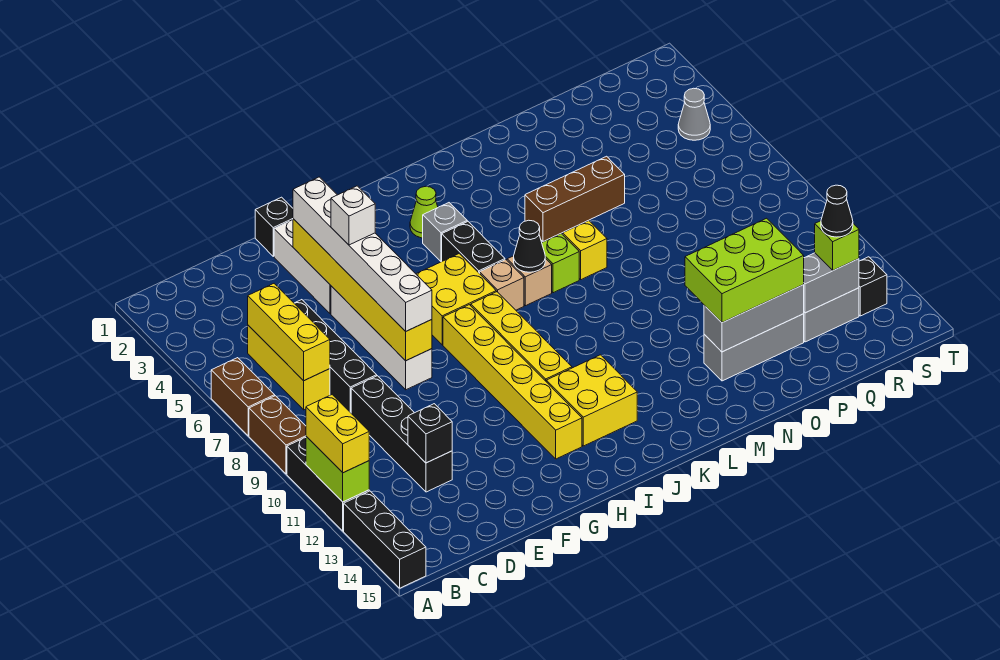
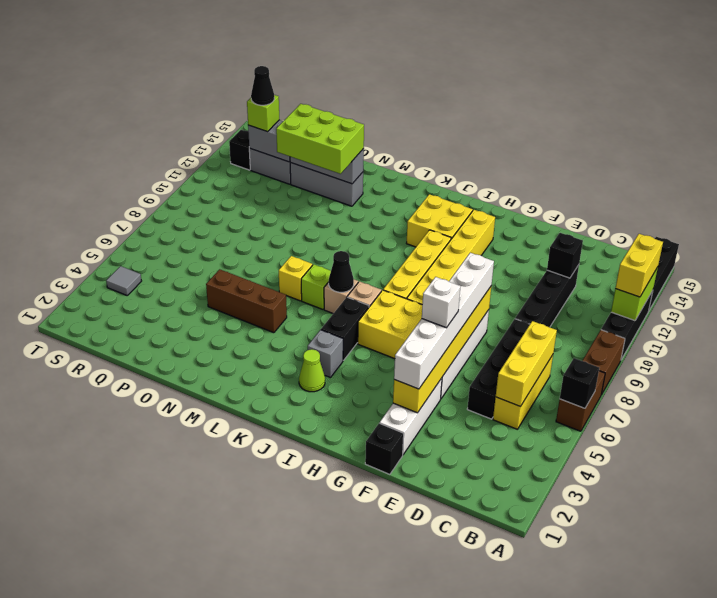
none -> black 1x1 brick [560,358,599,408]
grey 1x1 cone [678,88,710,140] -> grey 1x1 tile [106,266,141,295]

